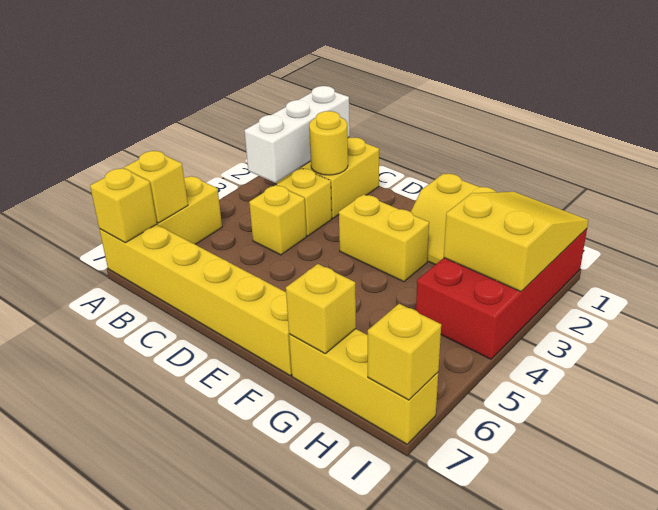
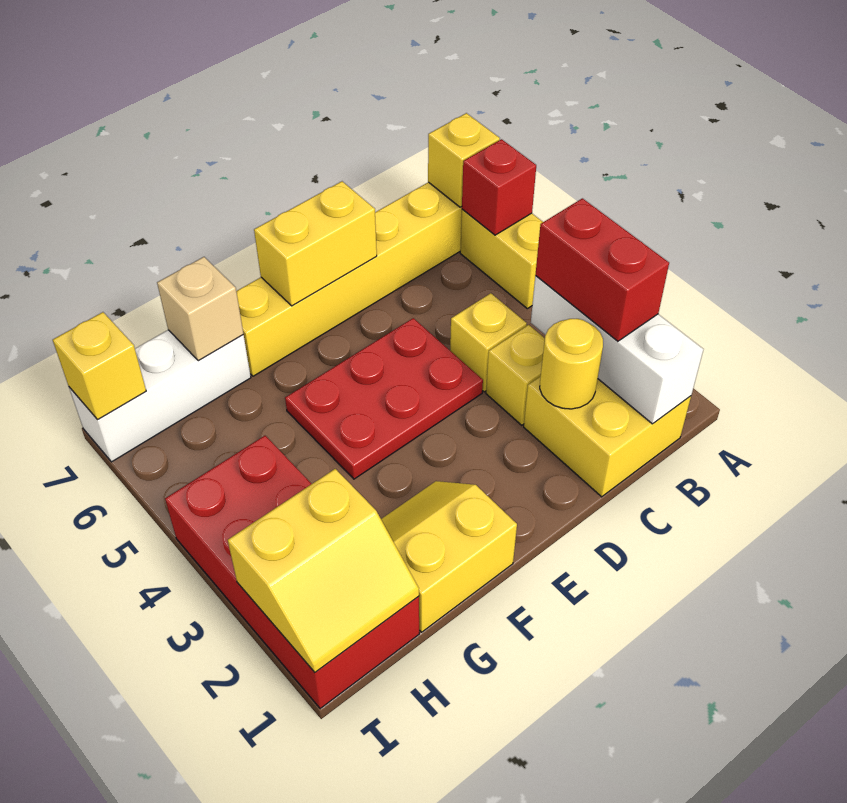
yellow 1x1 brick [124,151,188,223] -> red 1x1 brick [462,139,536,235]
none -> red 1x2 brick [535,198,669,341]
none -> red 2x3 plate [285,318,483,479]
yellow 1x2 brick [339,194,429,282] -> yellow 1x2 brick moved to [254,181,377,306]
yellow 1x3 brick [289,329,438,444] -> white 1x3 brick [69,330,251,462]
yellow 1x1 brick [286,264,356,353] -> tan 1x1 brick [157,257,243,361]
yellow 2x3 slope [444,192,589,292] -> yellow 2x2 slope [228,469,419,672]

